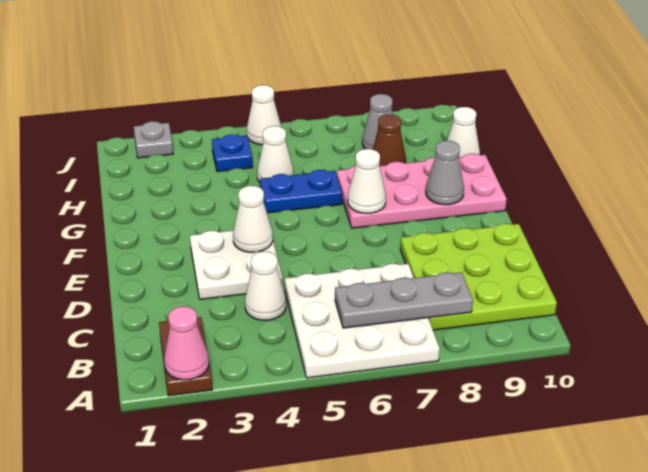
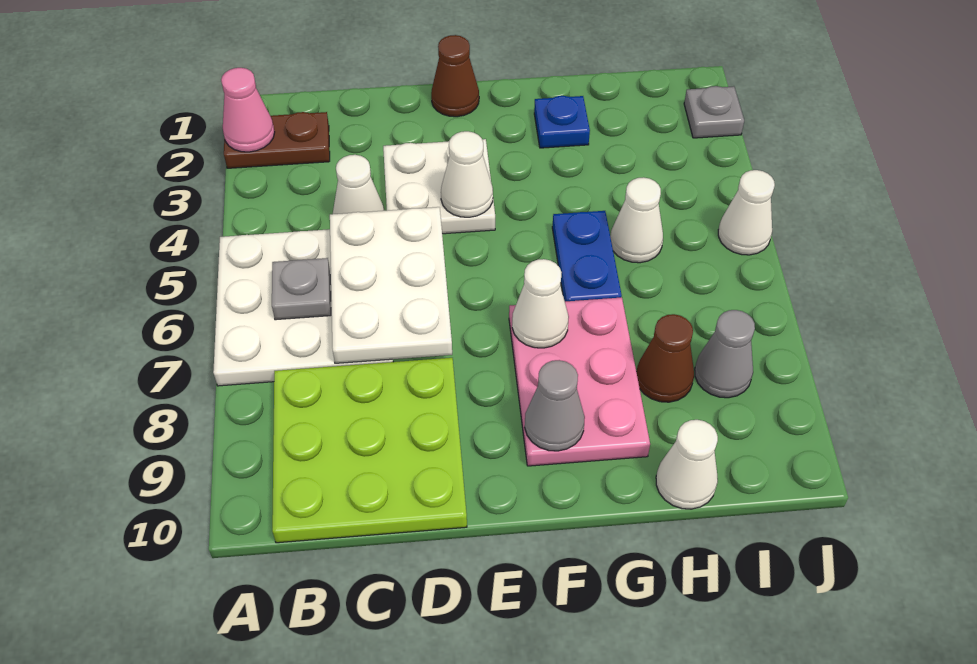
grey 1x3 plate [335,272,473,328] -> grey 1x1 plate [272,258,331,320]
none -> white 2x3 plate [330,207,452,363]
none -> brown 1x1 cone [431,35,479,117]
pink 2x4 plate [337,154,507,228] -> pink 2x3 plate [509,297,650,466]
blue 1x1 plate [212,134,253,172] -> blue 1x1 plate moved to [534,96,590,148]

